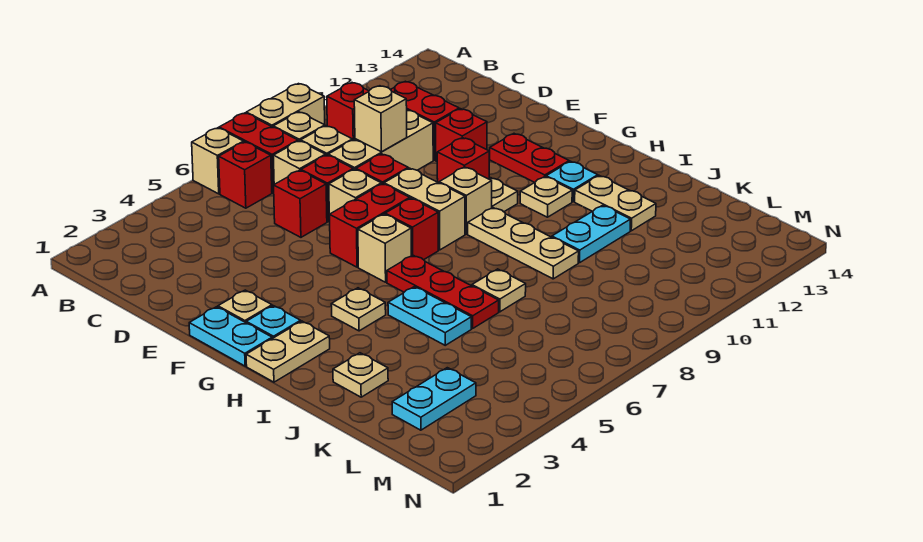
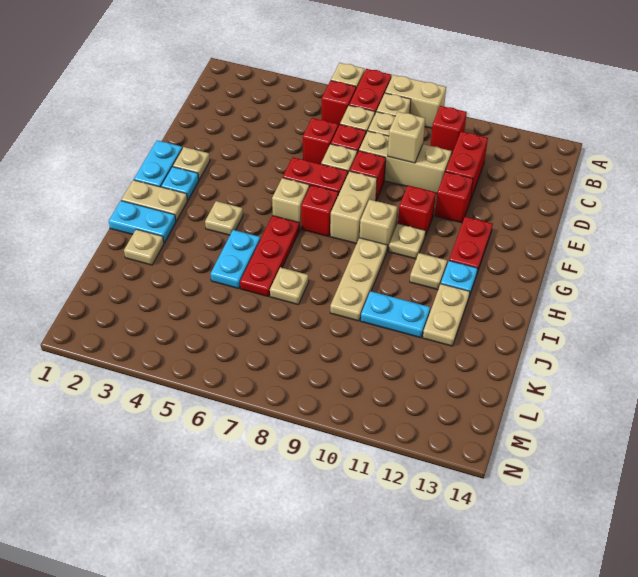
cyan 1x2 plate [392,368,476,430] -> cyan 1x2 plate moved to [109,201,176,243]

